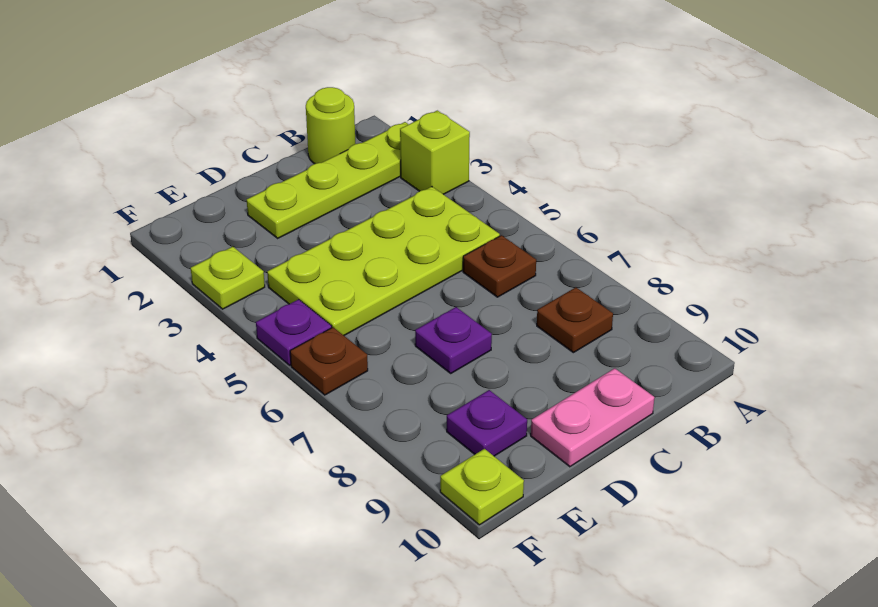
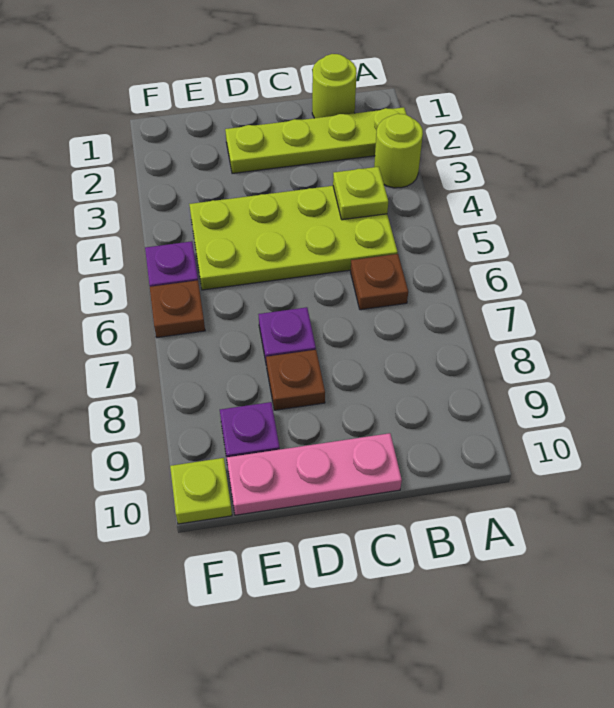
lime 1x1 brick [400,111,470,194] -> lime 1x1 round brick [374,114,423,188]
brown 1x1 plate [537,287,613,353] -> brown 1x1 plate moved to [266,350,325,410]
pink 1x2 plate [531,368,654,467] -> pink 1x3 plate [227,433,402,515]
lime 1x1 plate [191,247,265,309] -> lime 1x1 plate moved to [333,167,388,220]

